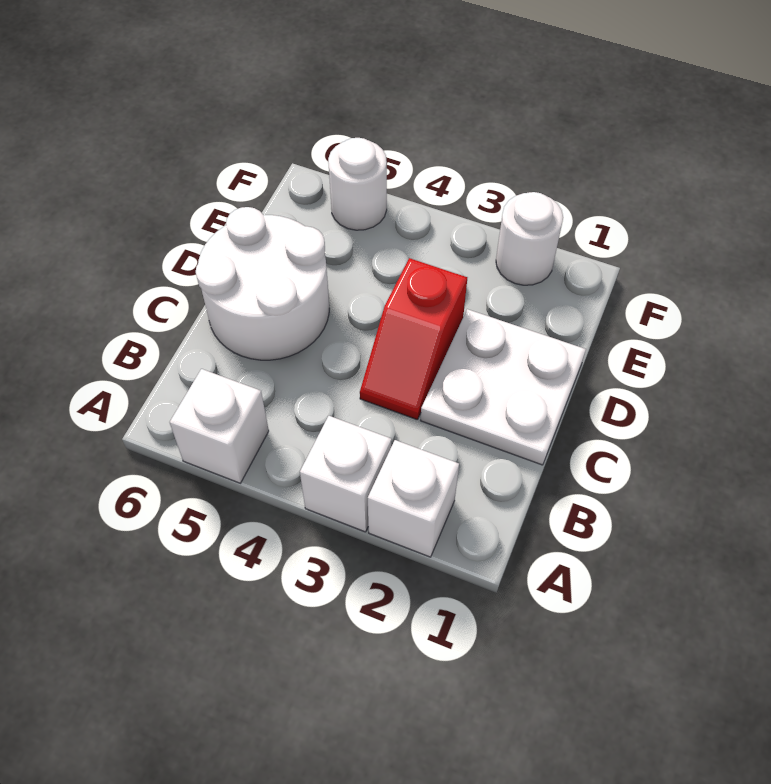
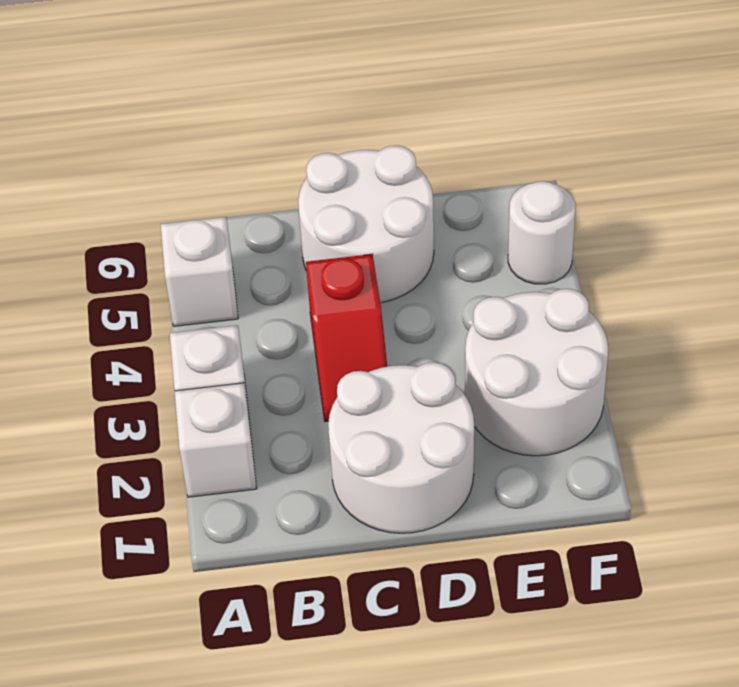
white 2x2 plate [421,309,586,465] -> white 2x2 round brick [328,362,474,533]
red 1x2 slope [360,258,467,420] -> red 1x2 slope turned to [306,254,387,422]
white 1x1 round brick [496,192,563,285] -> white 2x2 round brick [465,289,608,456]

